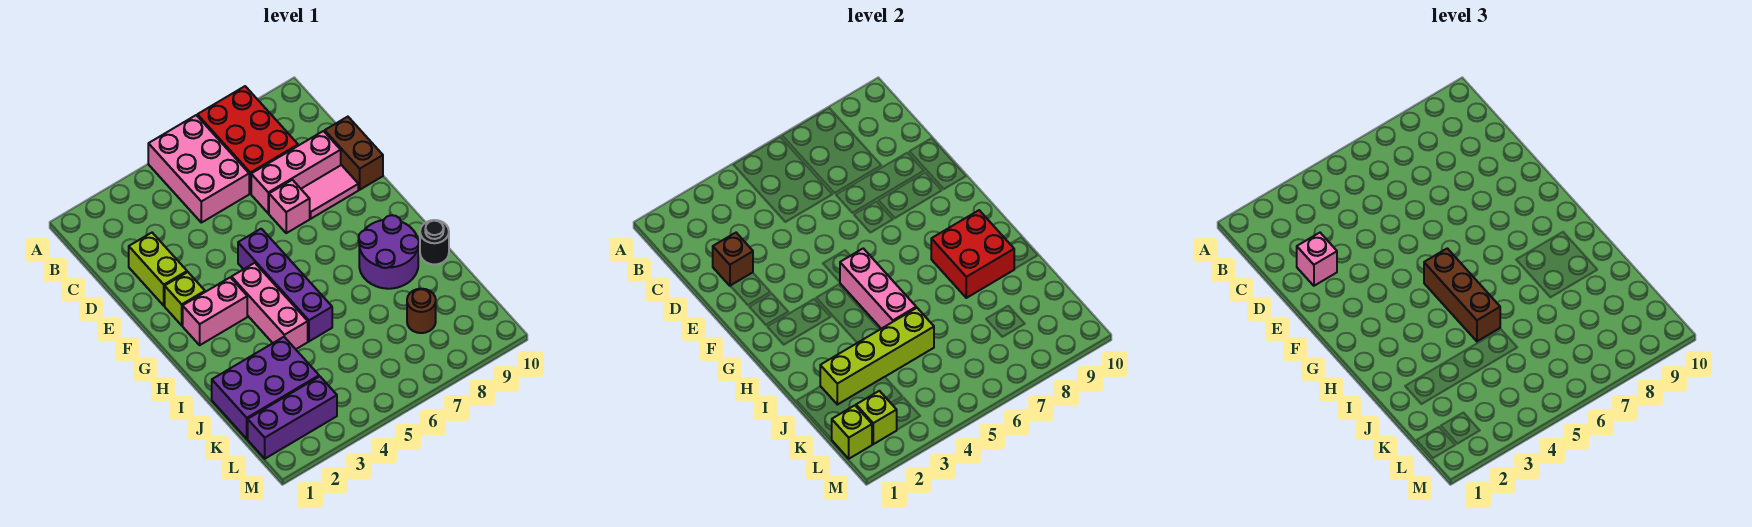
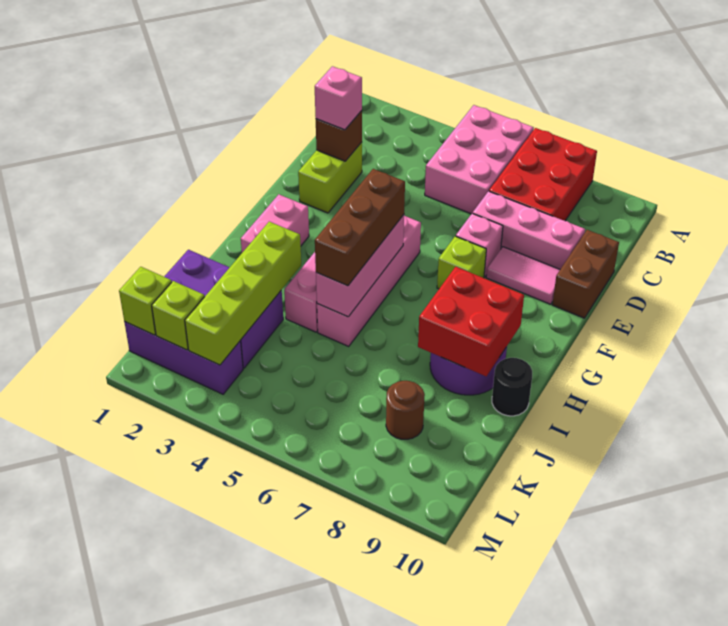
lime 1x1 brick [165,272,205,325] -> lime 1x1 brick moved to [437,236,486,289]
purple 1x4 brick [238,229,332,341] -> pink 1x4 brick [317,216,421,346]
pink 1x2 brick [183,277,247,345] -> pink 1x2 brick turned to [241,194,309,253]
lime 1x4 brick [820,308,934,405] -> lime 1x4 brick turned to [185,222,301,365]

